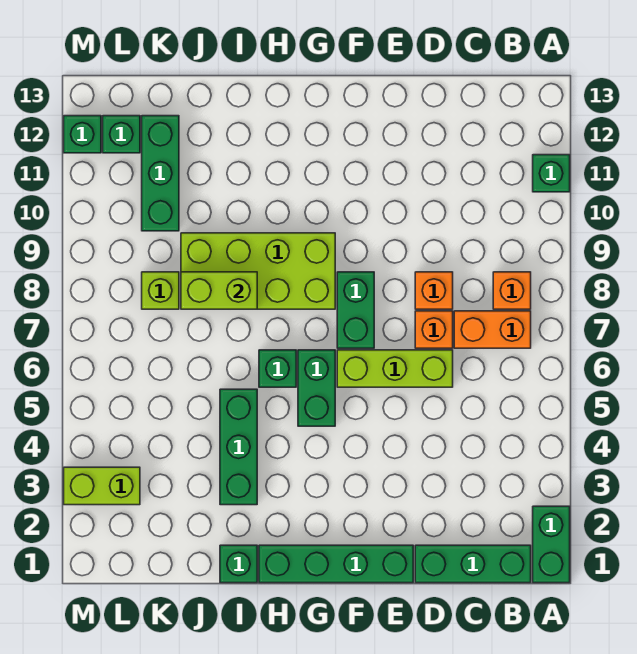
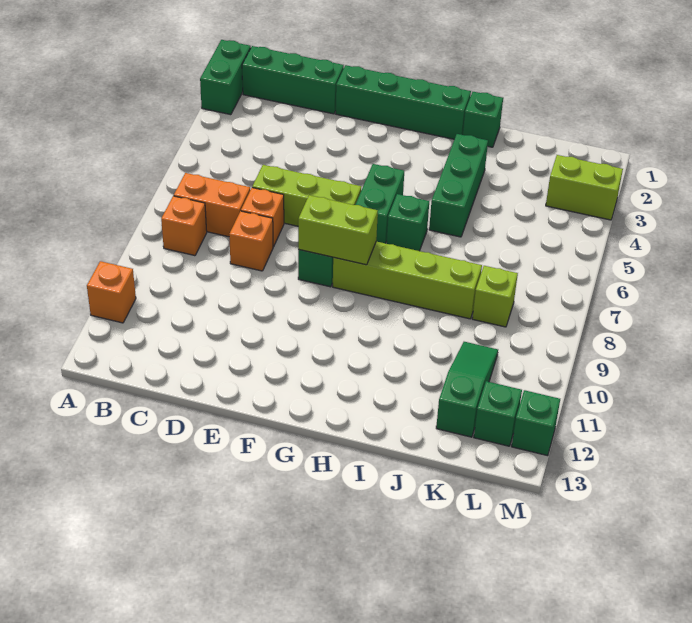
green 1x1 brick [533,155,570,192] -> orange 1x1 brick [87,261,136,323]
lime 2x4 brick [181,233,335,309] -> lime 1x4 brick [333,241,482,319]
lime 1x2 brick [181,272,257,309] -> lime 1x2 brick moved to [298,195,378,265]
green 1x3 brick [142,116,179,231] -> green 1x3 slope [436,342,498,437]

